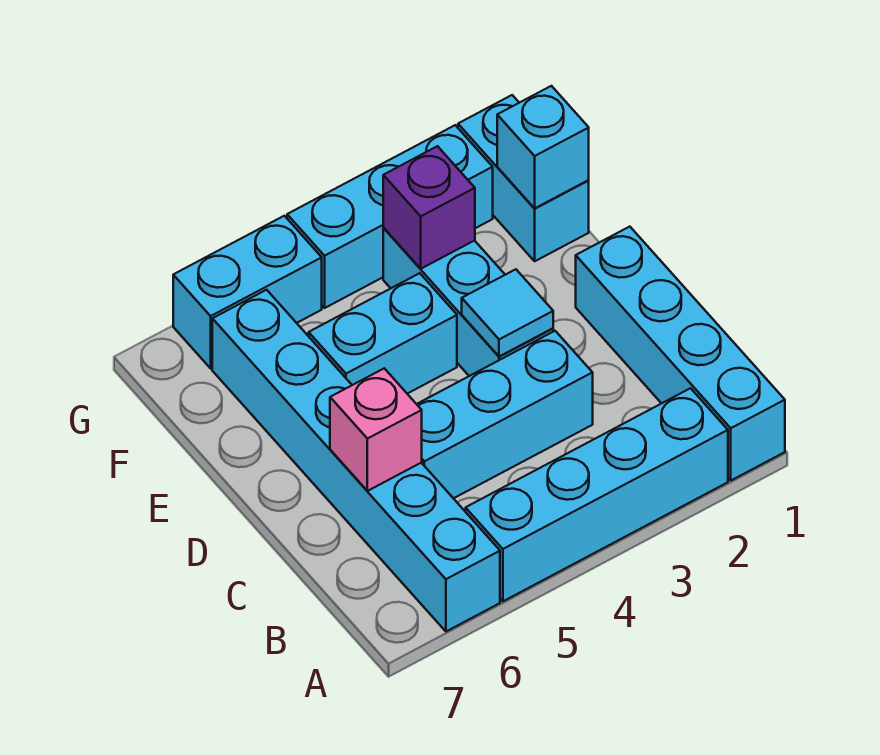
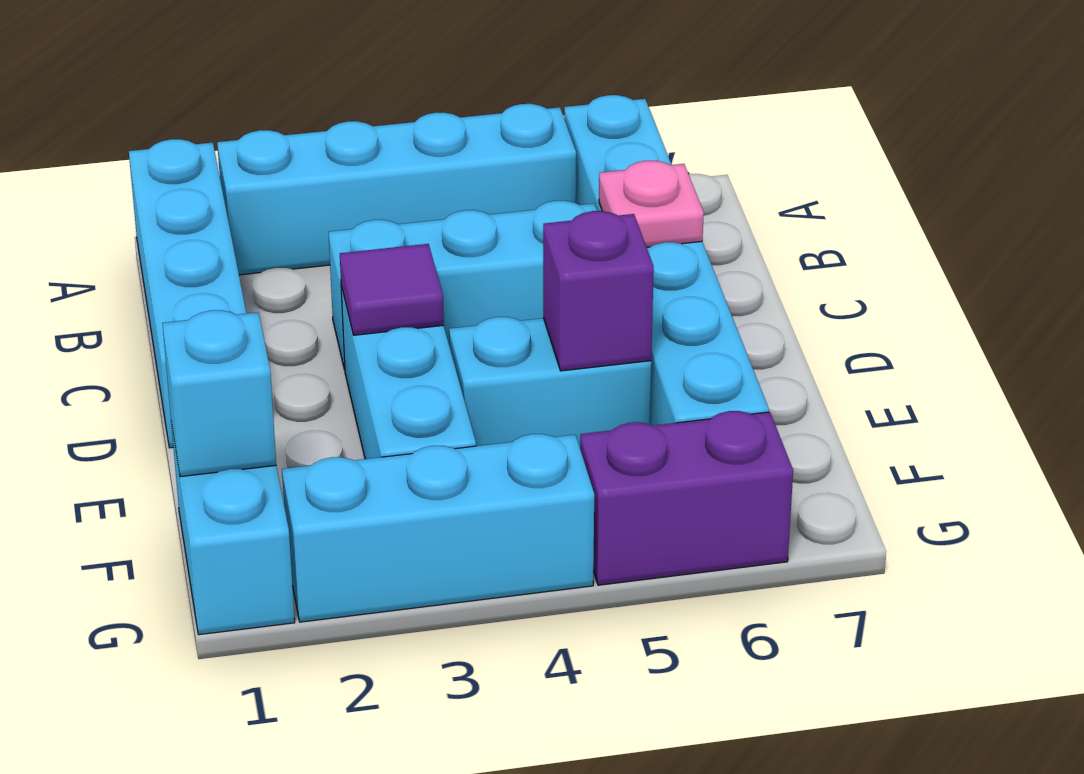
pink 1x1 brick [330,368,422,491] -> pink 1x1 plate [599,161,704,247]
cyan 1x1 tile [462,269,553,357] -> purple 1x1 tile [340,244,444,335]
purple 1x1 brick [383,146,475,269] -> purple 1x1 brick moved to [543,211,654,371]
cyan 1x2 brick [173,216,322,368] -> purple 1x2 brick [580,411,793,585]

